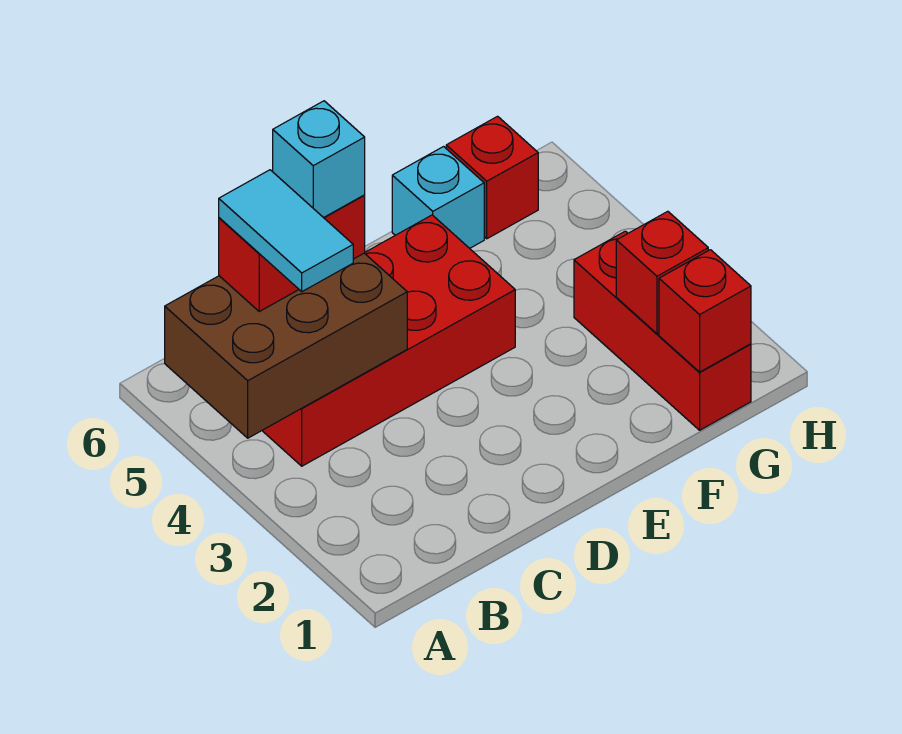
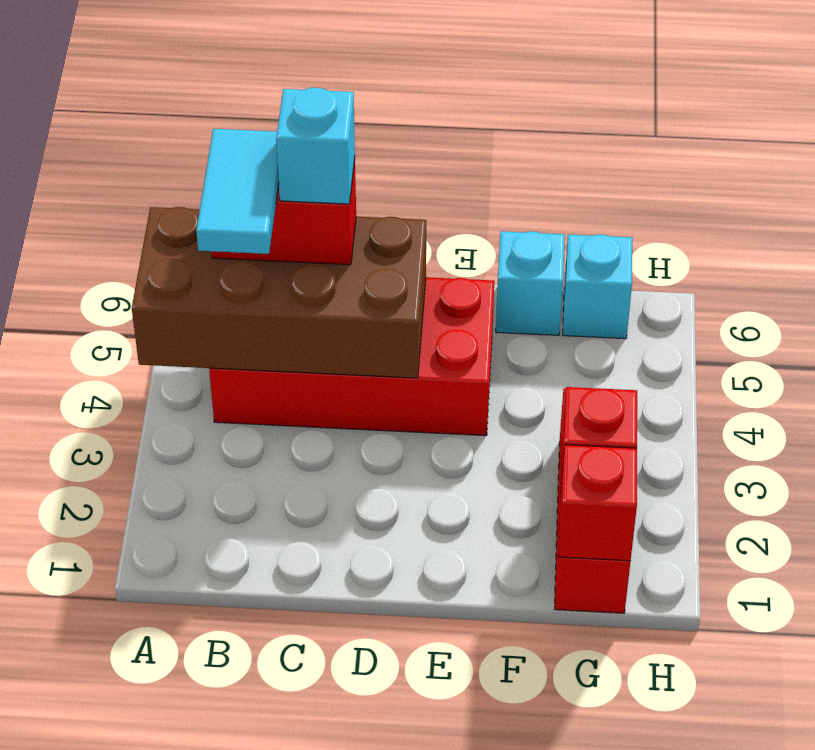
brown 2x3 brick [165,253,407,438] -> brown 2x4 brick [132,207,426,378]
red 1x1 brick [446,116,538,239] -> cyan 1x1 brick [563,234,632,339]

